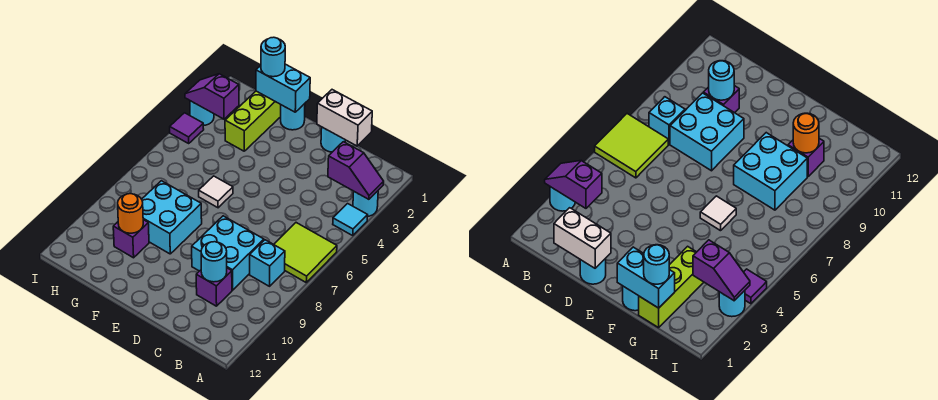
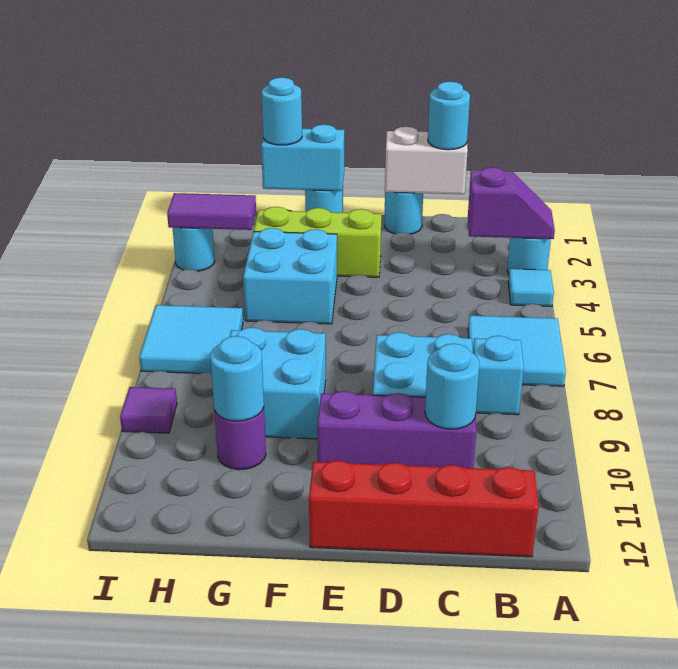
lime 2x2 tile [274,223,337,282] -> cyan 2x2 tile [468,315,566,386]
none -> red 1x4 brick [309,461,539,557]
none -> cyan 1x1 round brick [428,82,470,150]
purple 1x1 brick [196,268,232,306] -> purple 1x3 brick [317,391,476,468]
none -> cyan 2x2 brick [243,228,337,324]
white 1x1 tile [199,176,233,208] -> none
lime 1x3 brick [225,91,281,151] -> lime 1x3 brick turned to [254,207,381,277]
purple 1x1 brick [113,220,149,258] -> purple 1x1 round brick [214,408,266,470]
orange 1x1 round brick [118,194,143,233] -> cyan 1x1 round brick [210,336,264,421]
purple 1x2 slope [185,74,239,119] -> purple 1x2 tile [167,193,256,230]
none -> cyan 2x2 tile [139,305,243,373]
purple 1x1 tile [170,113,204,143] -> purple 1x1 tile moved to [120,387,177,433]

